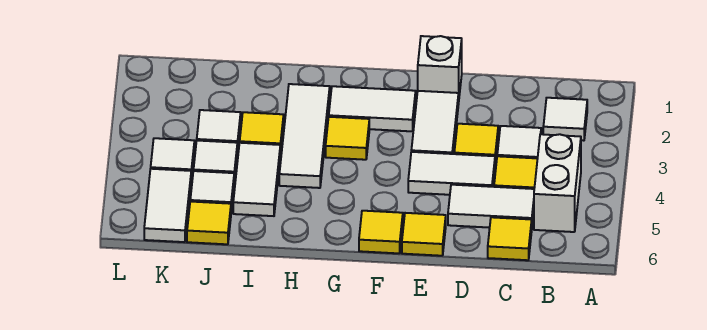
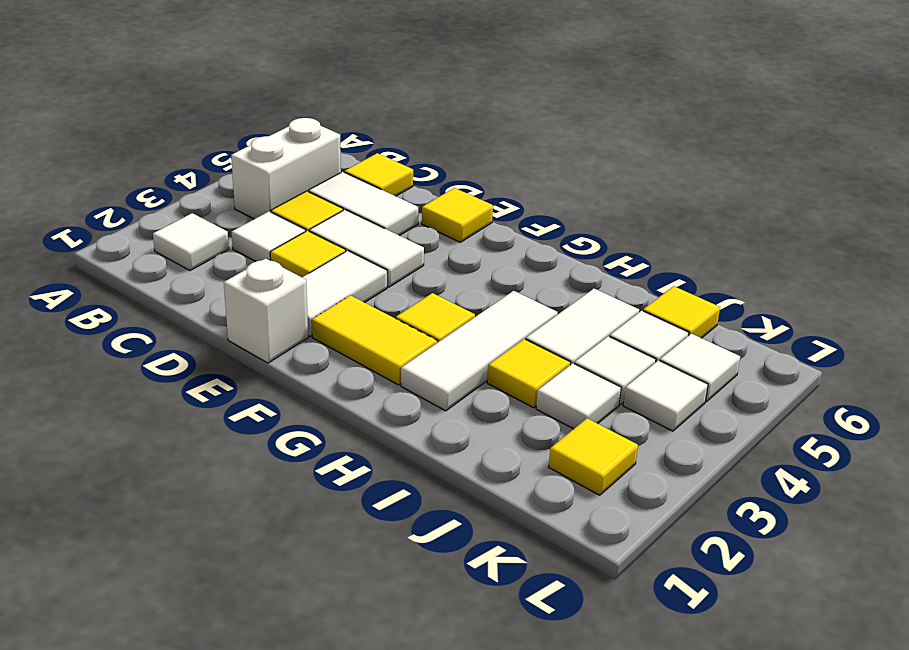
white 1x2 tile [329,86,416,131] -> yellow 1x2 tile [312,295,437,385]
yellow 1x1 tile [359,211,403,253] -> yellow 1x1 tile moved to [549,418,638,495]
white 1x2 tile [144,169,191,242] -> white 1x1 tile [660,334,740,401]

